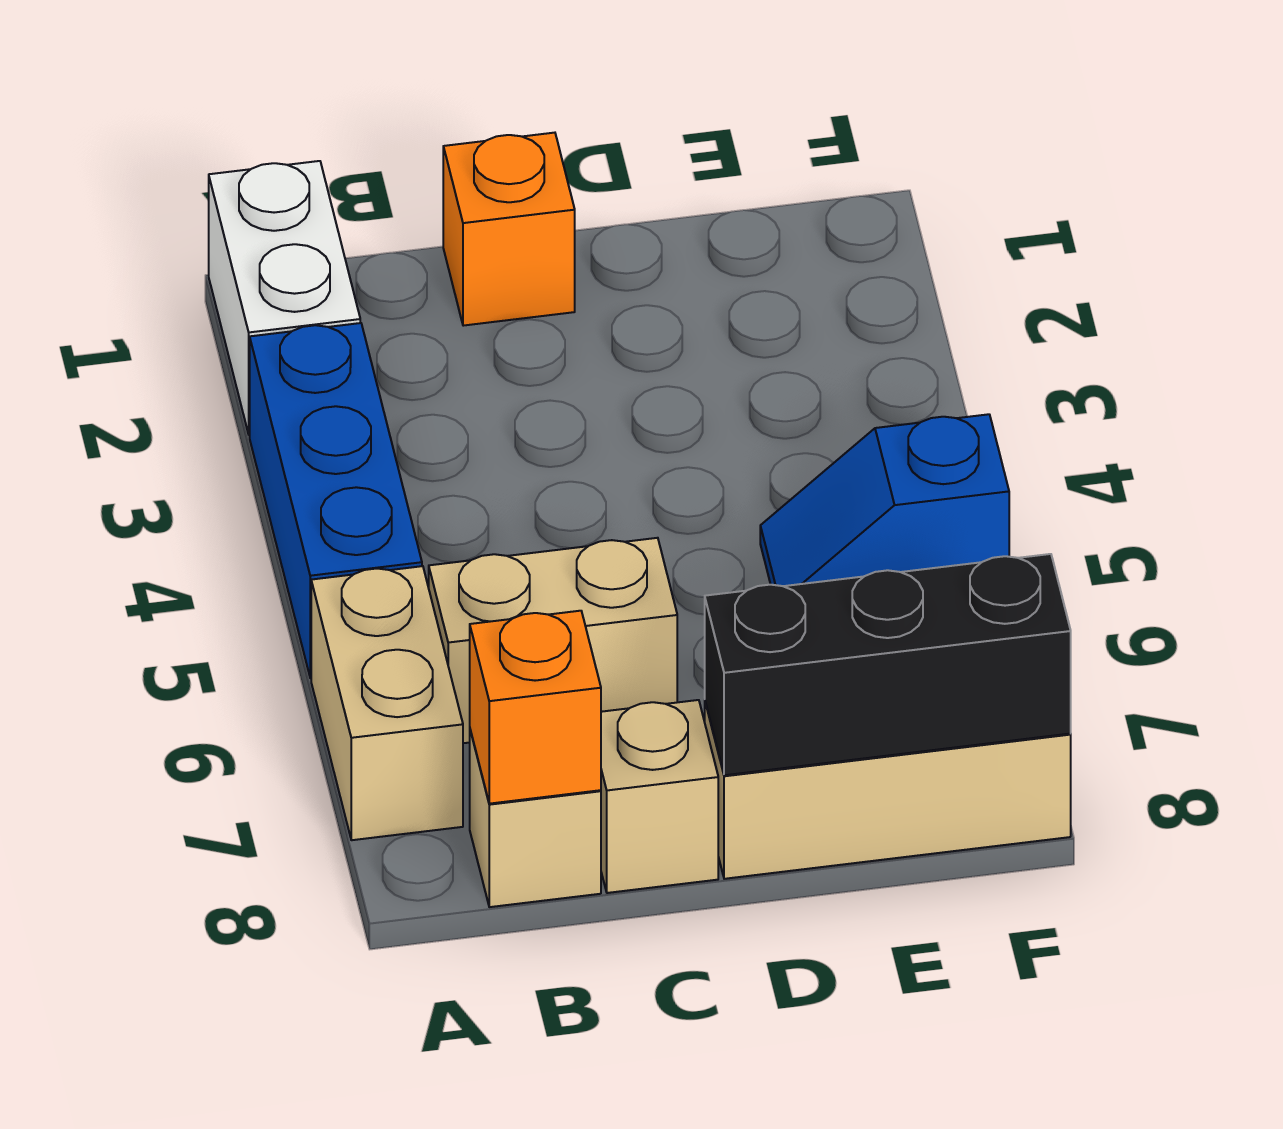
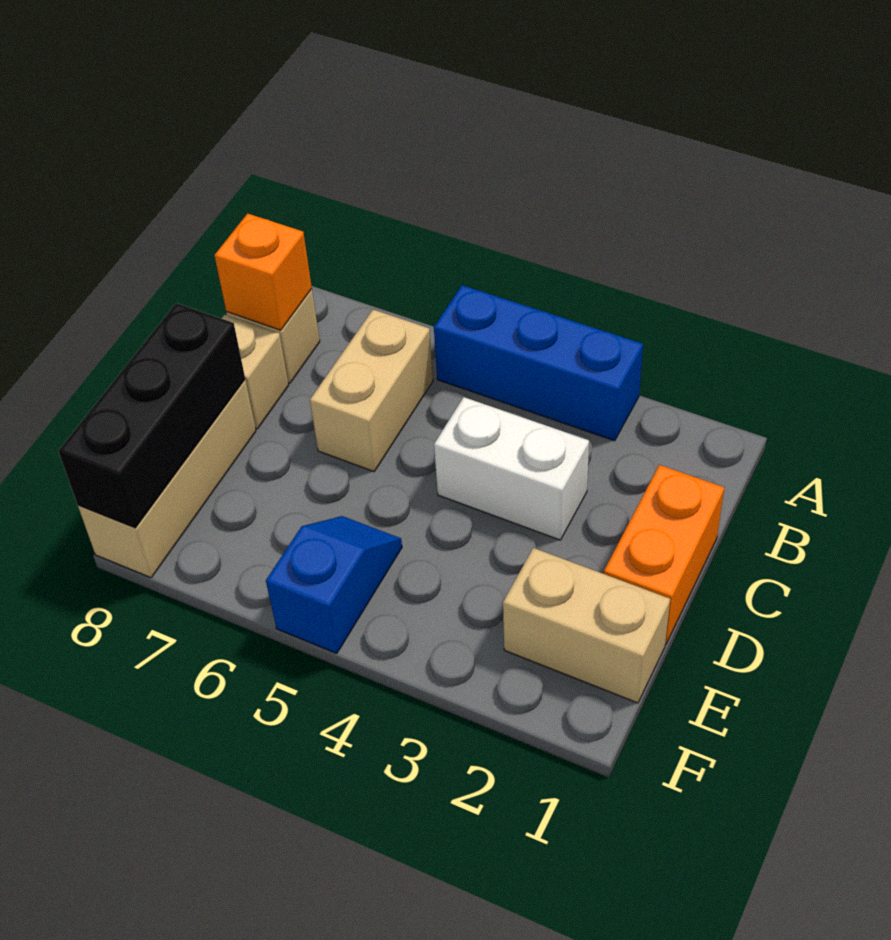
white 1x2 brick [209,161,360,435] -> white 1x2 brick moved to [434,397,589,540]
tan 1x2 brick [311,566,463,840] -> tan 1x2 brick moved to [503,548,670,703]
orange 1x1 brick [443,133,575,326] -> orange 1x2 brick [604,465,724,644]

